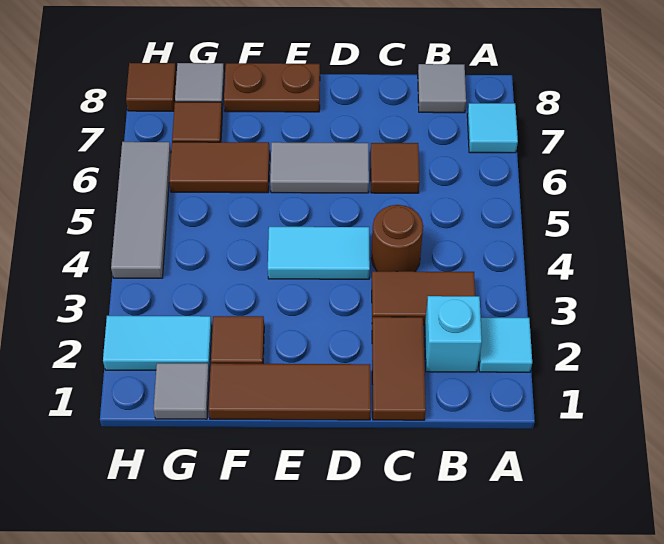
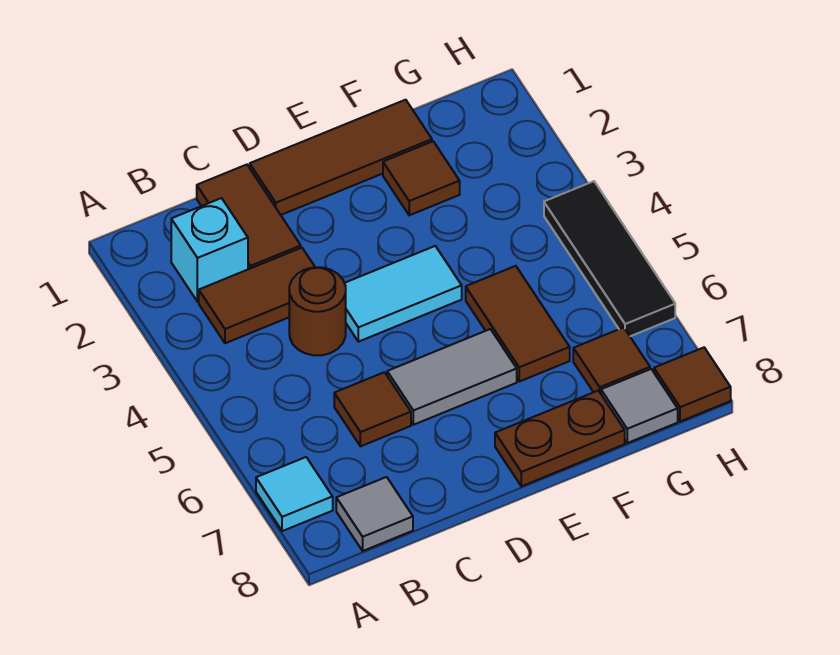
cyan 1x1 tile [479,318,532,372] -> none
brown 1x2 tile [169,142,270,193] -> brown 1x2 tile turned to [466,266,570,382]
grey 1x1 tile [153,363,209,419] -> none
cyan 1x2 tile [103,316,212,370] -> none
grey 1x3 tile [111,142,171,278] -> black 1x3 tile [544,181,675,336]

